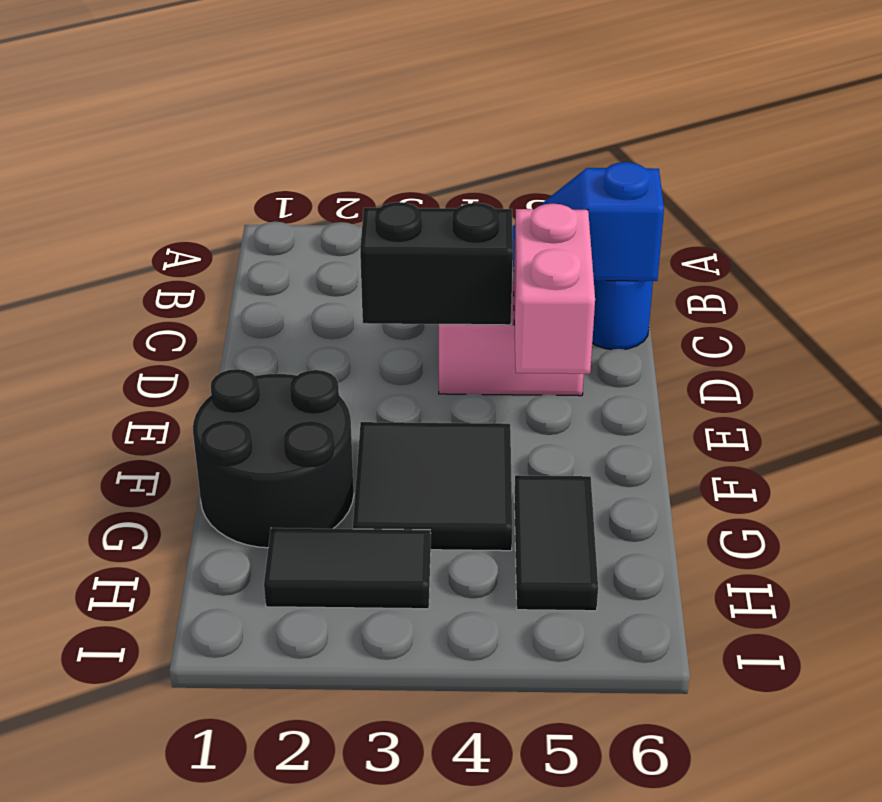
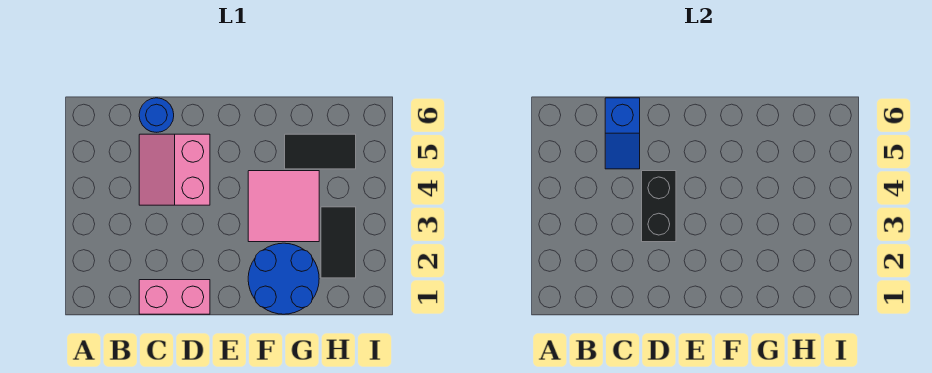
pink 1x2 brick [513,204,595,374] -> pink 1x2 brick moved to [139,280,210,314]
black 2x2 round brick [193,369,354,548] -> blue 2x2 round brick [248,243,319,314]
black 2x2 tile [353,422,512,551] -> pink 2x2 tile [248,171,319,242]

